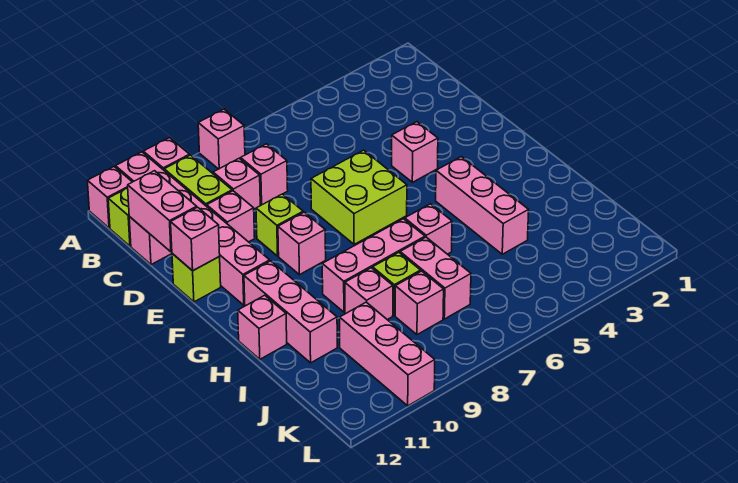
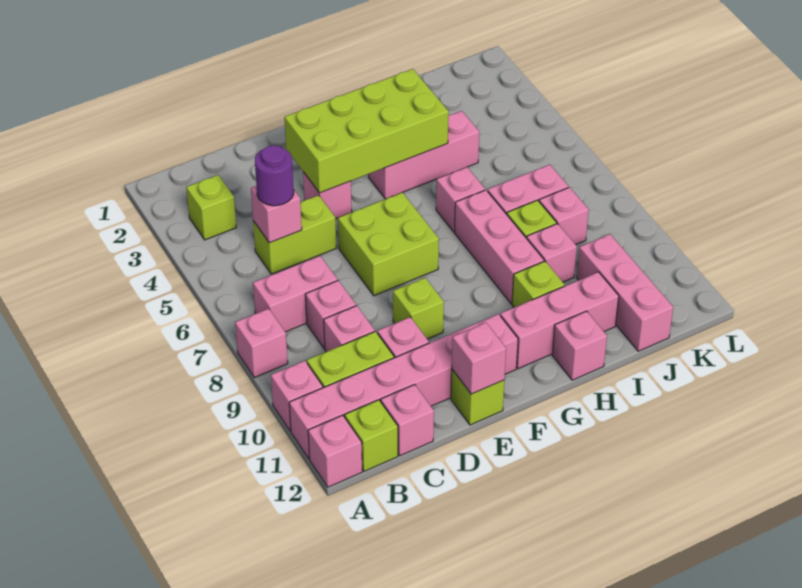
none -> lime 1x1 brick [186,175,236,240]
none -> lime 1x2 brick [253,195,336,274]
none -> purple 1x1 round brick [255,145,294,206]
pink 1x2 brick [128,171,197,252] -> pink 1x2 brick moved to [253,256,338,332]
none -> lime 2x4 brick [284,69,449,193]
pink 1x1 brick [278,212,326,275] -> pink 1x1 brick moved to [251,186,302,243]
none -> lime 1x1 brick [512,261,565,307]
pink 1x3 brick [340,302,435,406] -> pink 1x3 brick turned to [577,234,673,351]

